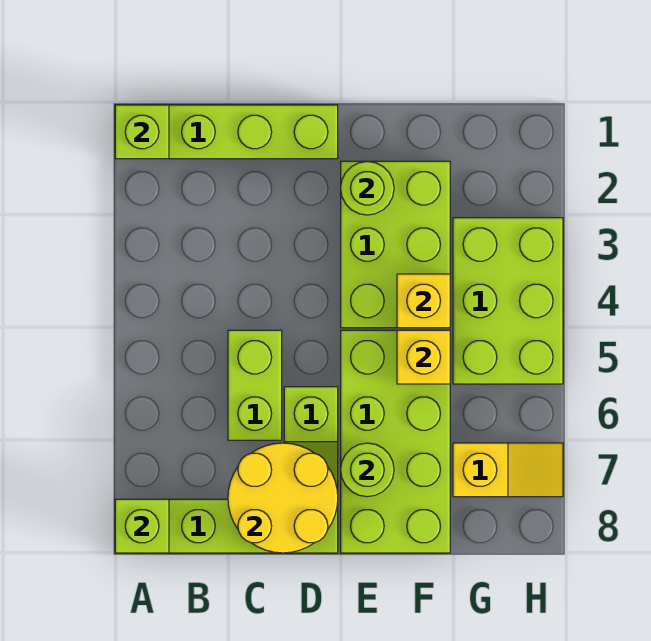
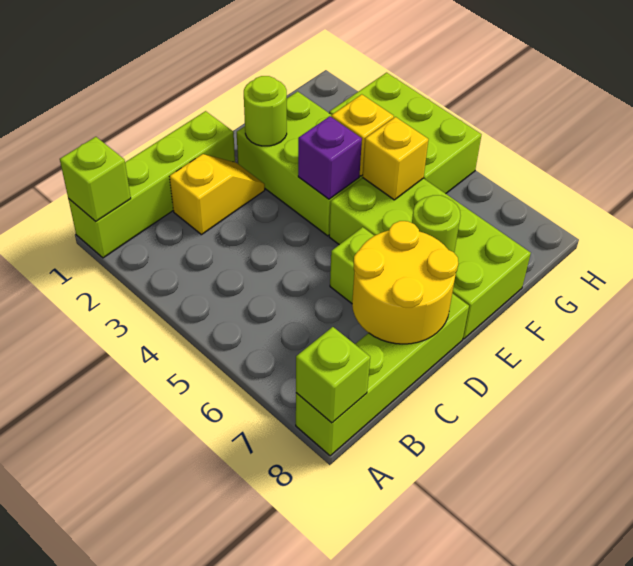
lime 1x2 brick [228,330,282,440] -> none
none -> purple 1x1 brick [298,116,362,199]
yellow 1x2 slope [453,443,563,497] -> yellow 1x2 slope moved to [169,154,265,235]

